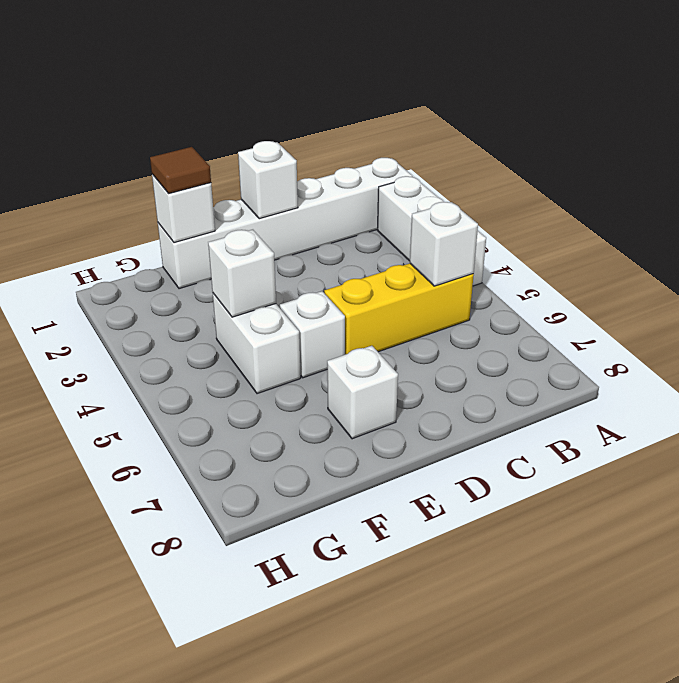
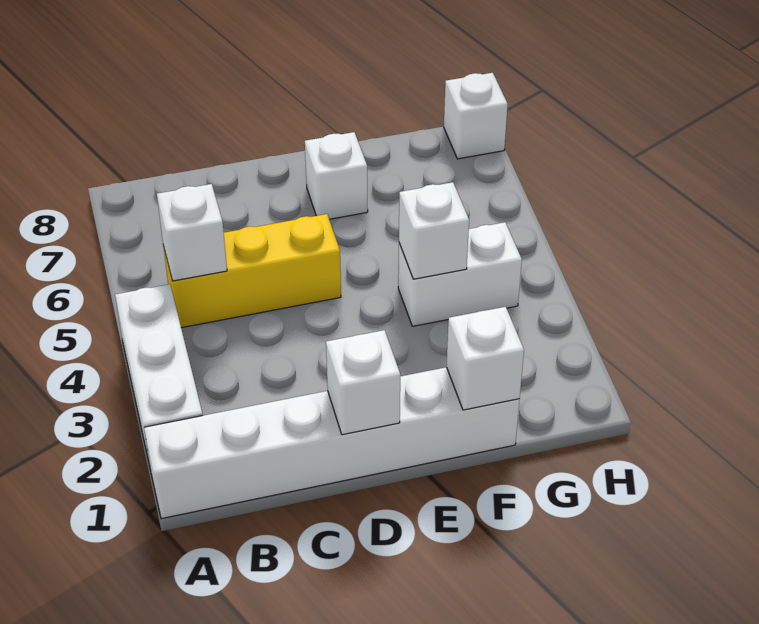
white 1x1 brick [280,291,345,378] -> white 1x1 brick moved to [444,73,508,159]
brown 1x1 tile [150,147,211,194] -> none
white 1x2 brick [213,294,301,394] -> white 1x2 brick turned to [398,222,522,326]

